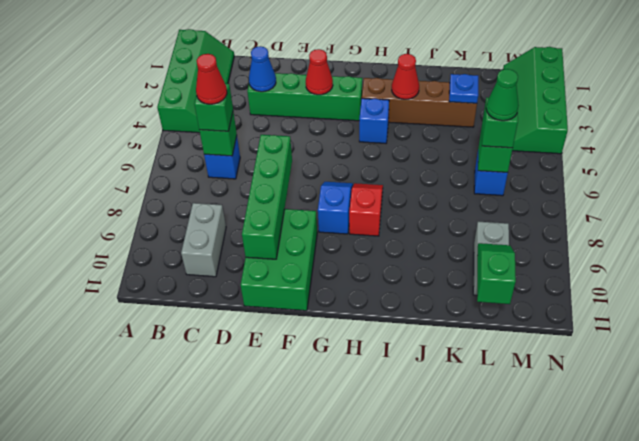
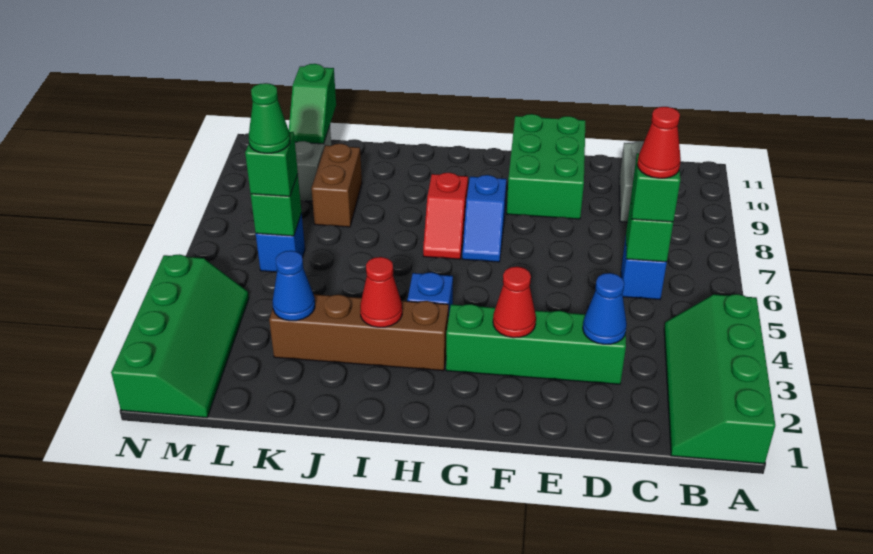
green 1x4 brick [242,135,292,259] -> none
blue 1x1 plate [449,74,478,103] -> blue 1x1 cone [273,251,315,321]
none -> brown 1x2 brick [311,144,362,227]

